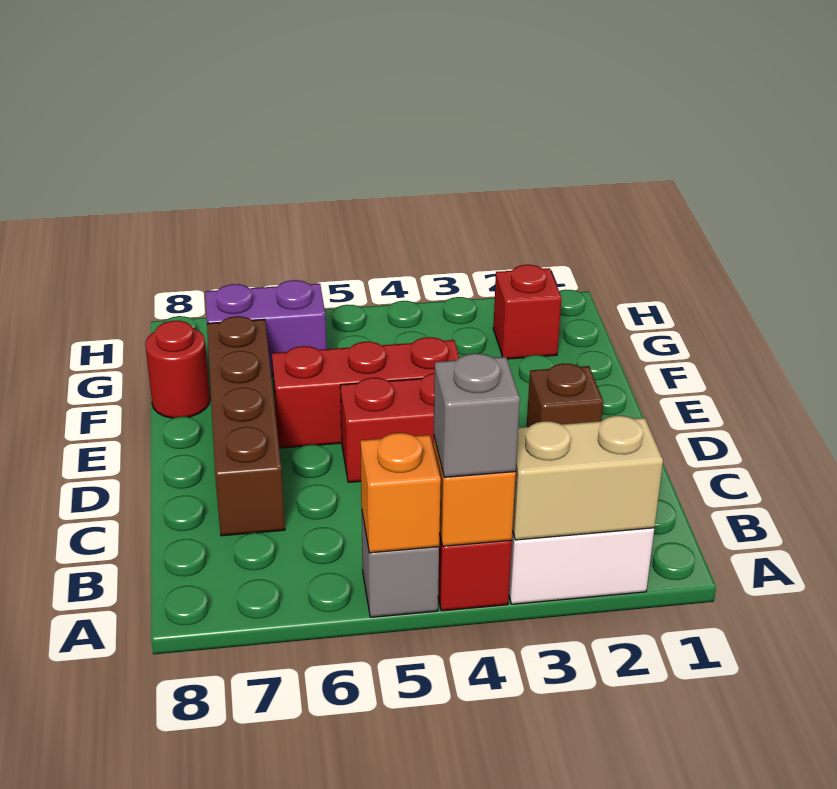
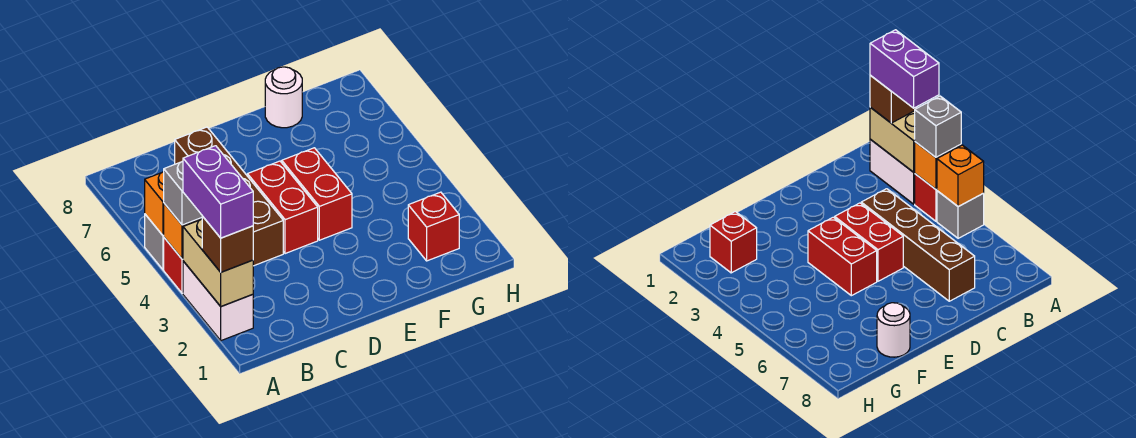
brown 1x4 brick [207,316,285,536] -> brown 1x4 brick turned to [175,127,283,266]
brown 1x1 brick [527,363,603,427] -> brown 1x1 brick moved to [202,216,253,272]
red 1x3 brick [272,337,459,448] -> red 1x2 brick [282,148,352,240]
red 1x1 round brick [145,321,210,418] -> white 1x1 round brick [265,67,302,128]
purple 1x2 brick [205,280,326,376] -> purple 1x2 brick moved to [183,146,253,238]

